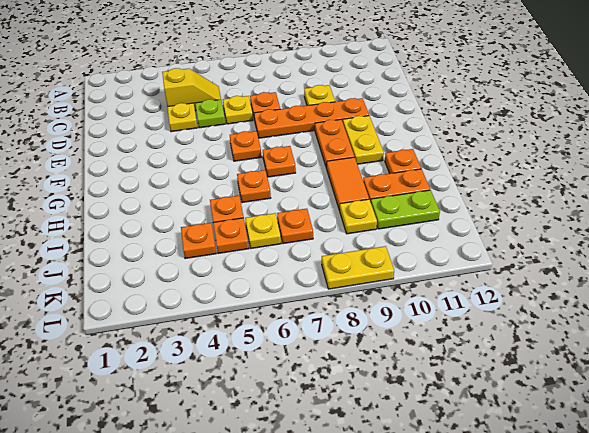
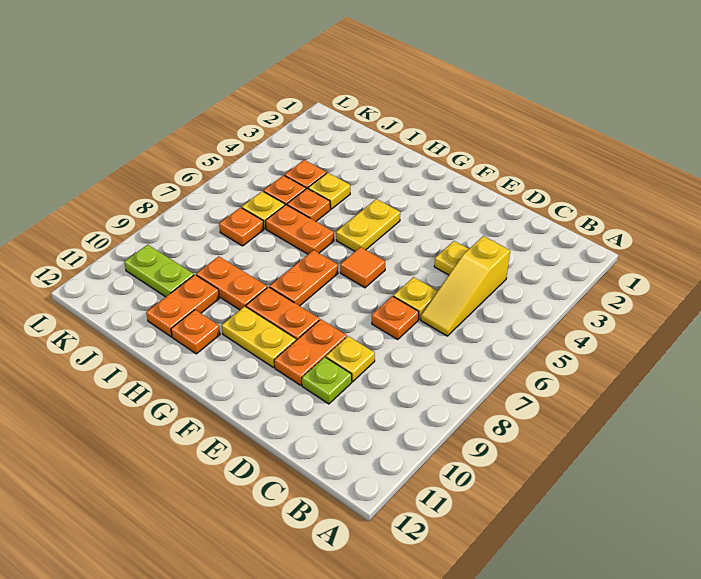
yellow 1x2 slope [162,68,221,111] -> yellow 1x3 slope [421,236,510,336]
lime 1x1 plate [195,99,225,128] -> lime 1x1 plate moved to [302,357,352,404]
orange 1x4 plate [254,98,369,138] -> orange 1x2 plate [274,319,347,386]
orange 1x1 plate [230,131,261,161] -> orange 1x1 tile [340,247,385,288]
orange 1x1 plate [263,146,296,177] -> orange 1x2 plate [270,250,338,306]
orange 1x1 plate [237,170,271,203] -> orange 1x2 plate [265,205,334,254]
orange 1x2 tile [327,157,369,211] -> orange 1x2 plate [196,256,267,310]
yellow 1x1 plate [340,199,377,234] -> yellow 1x1 plate moved to [308,173,350,209]
lime 1x2 plate [371,190,440,229] -> lime 1x2 plate turned to [124,245,194,297]
yellow 1x2 plate [322,246,394,289] -> yellow 1x2 plate moved to [336,199,400,251]

